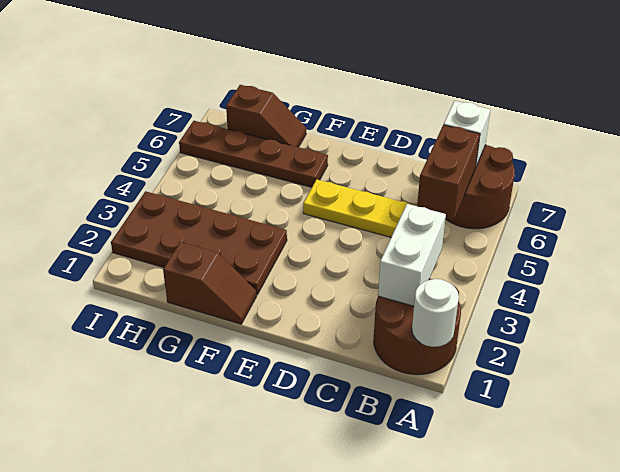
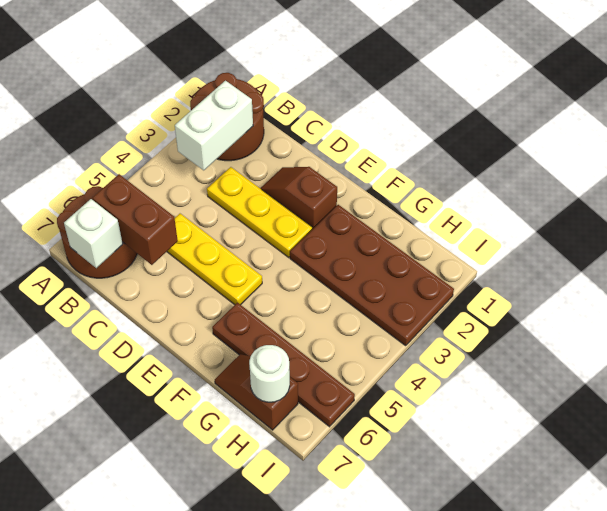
white 1x1 round brick [412,279,459,347] -> white 1x1 round brick moved to [249,345,290,402]
brown 1x2 brick [417,125,480,220] -> brown 1x2 brick turned to [92,174,178,265]
none -> yellow 1x3 plate [207,167,312,257]
brown 1x2 slope [163,242,257,324] -> brown 1x2 slope moved to [260,167,337,229]

